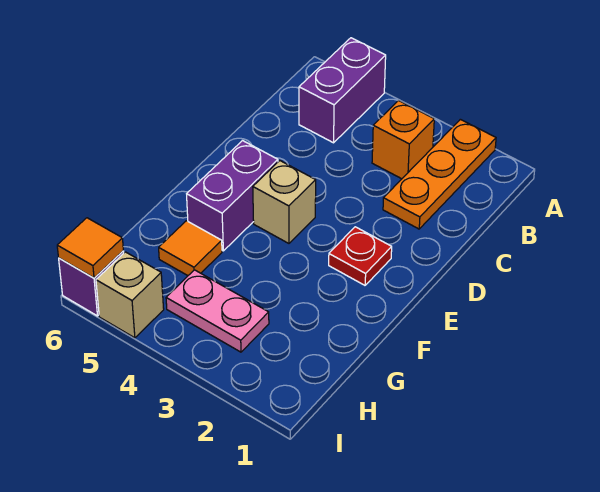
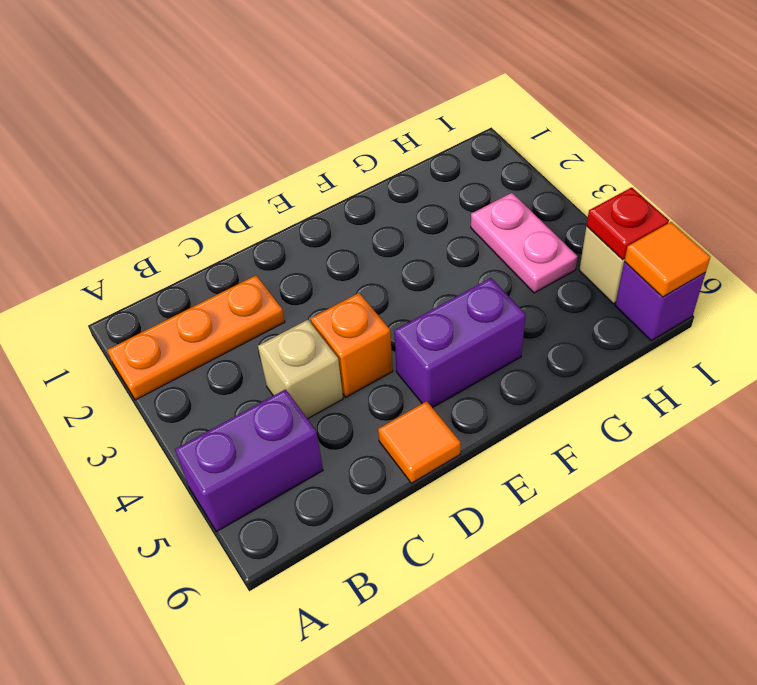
orange 1x1 brick [372,101,434,179] -> orange 1x1 brick moved to [311,293,393,397]
red 1x1 plate [329,227,392,285] -> red 1x1 plate moved to [587,187,669,259]
tan 1x1 brick [253,161,316,243] -> tan 1x1 brick moved to [258,320,343,419]
orange 1x1 tile [159,221,222,276] -> orange 1x1 tile moved to [378,401,461,483]

